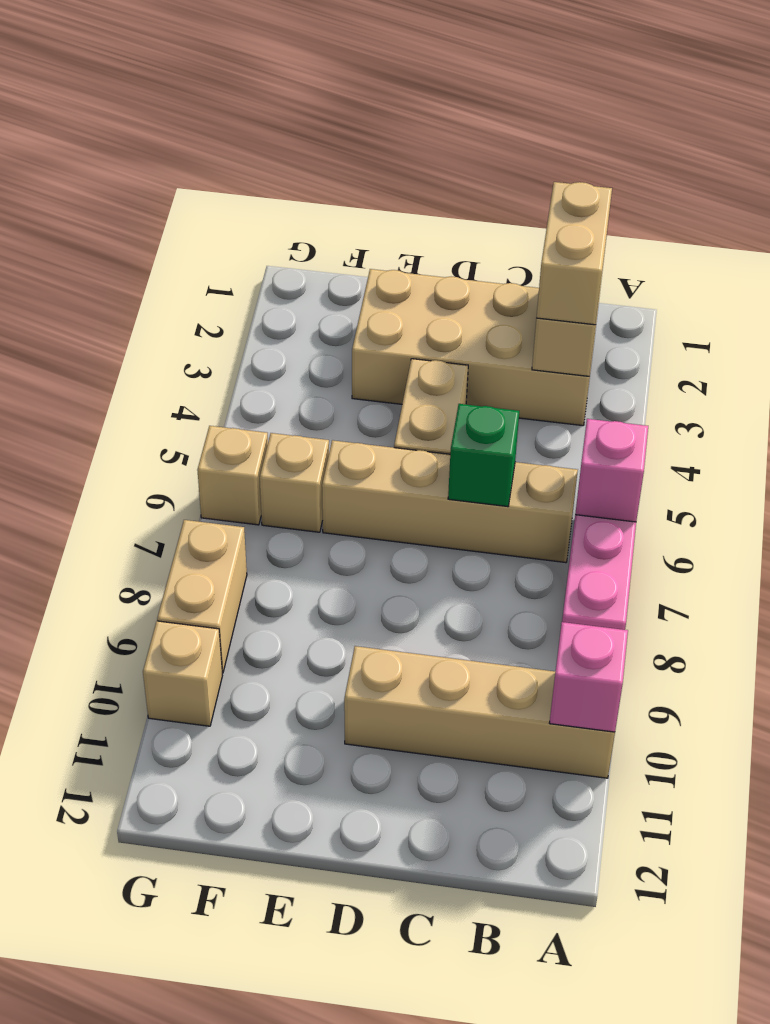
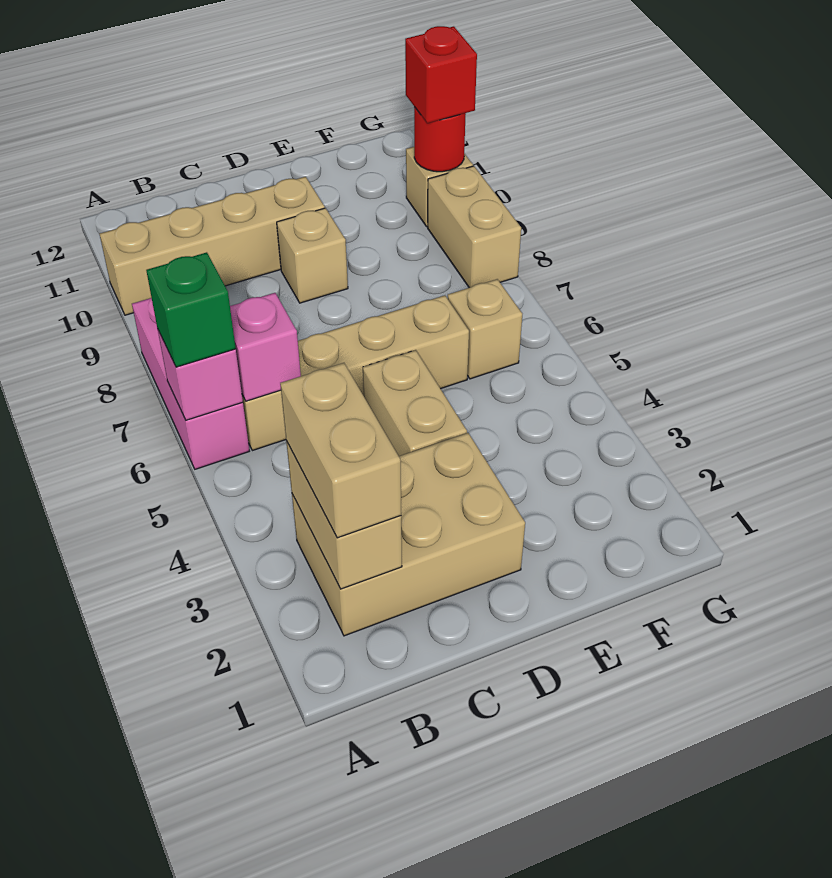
pink 1x1 brick [550,622,628,732] -> pink 1x1 brick moved to [230,293,301,401]
tan 2x4 brick [352,269,597,426] -> tan 2x3 brick [292,433,525,636]
green 1x1 brick [448,404,519,507] -> green 1x1 brick moved to [146,252,236,367]
tan 1x1 brick [197,426,268,525] -> tan 1x1 brick moved to [277,208,348,303]
none -> red 1x1 round brick [414,107,466,172]
none -> red 1x1 brick [405,26,477,123]

